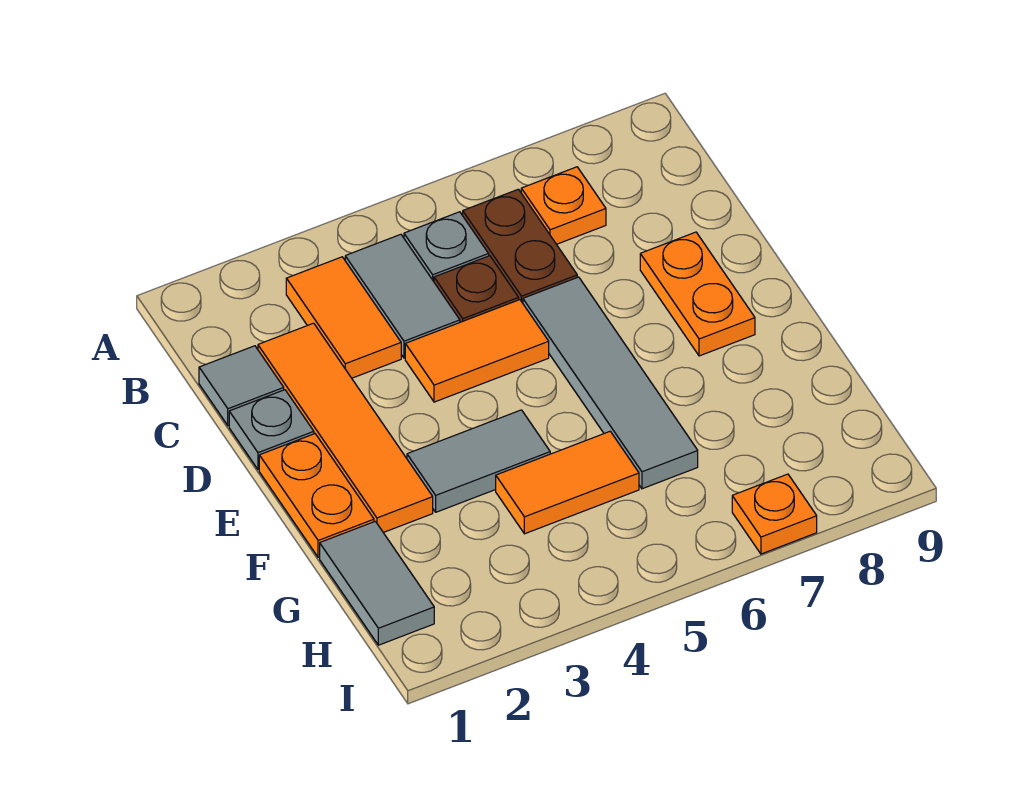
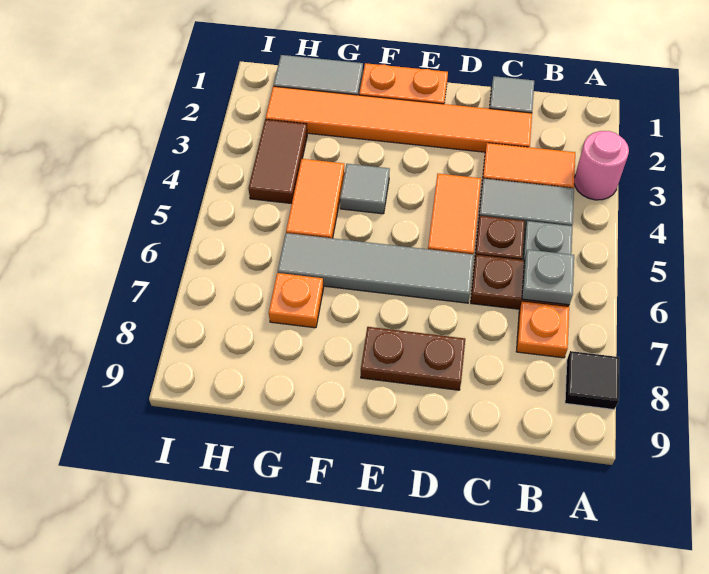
none -> pink 1x1 round brick [574,131,629,200]
none -> black 1x1 tile [565,351,619,410]
orange 1x4 tile [258,323,433,533] -> orange 1x6 tile [266,86,532,152]
grey 1x1 plate [229,390,314,470] -> grey 1x1 plate moved to [522,250,574,305]
orange 1x2 plate [640,232,755,356] -> brown 1x2 plate [361,327,465,390]
grey 1x2 tile [407,410,550,512] -> grey 1x1 tile [340,164,390,214]
none -> brown 1x2 tile [248,119,307,204]
orange 1x1 plate [732,474,817,554] -> orange 1x1 plate moved to [269,273,323,328]

